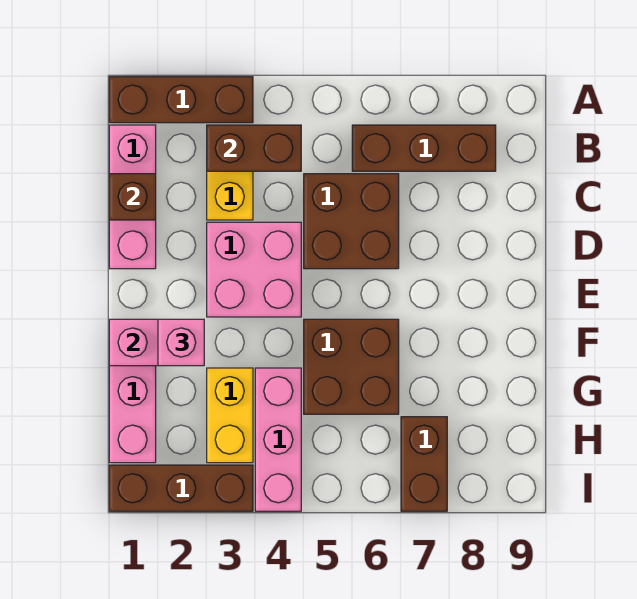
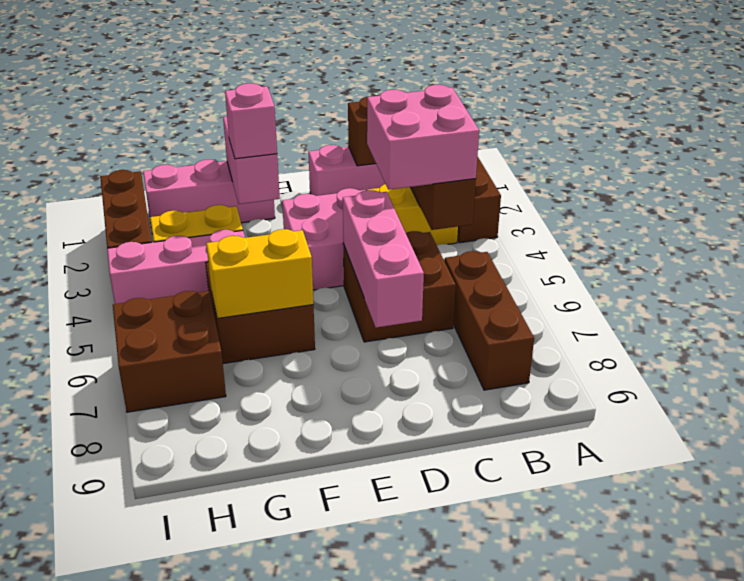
none -> pink 2x2 brick [367,85,479,190]
none -> pink 1x3 brick [343,190,424,328]
none -> yellow 1x2 brick [206,229,313,318]
brown 1x2 brick [401,417,447,511] -> brown 2x2 brick [113,291,226,412]

